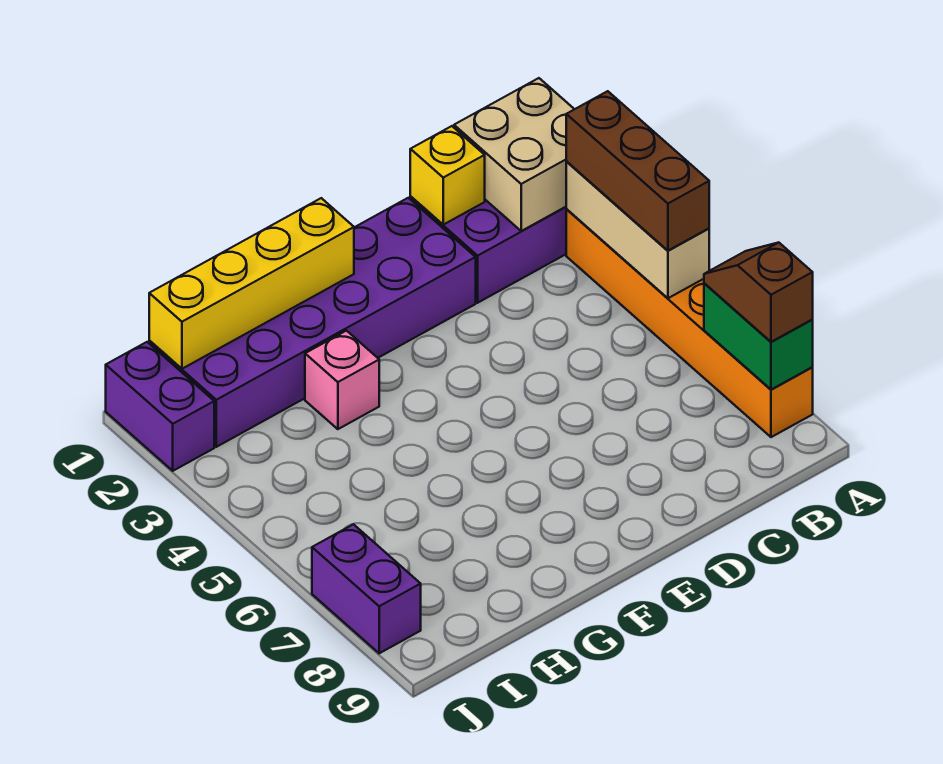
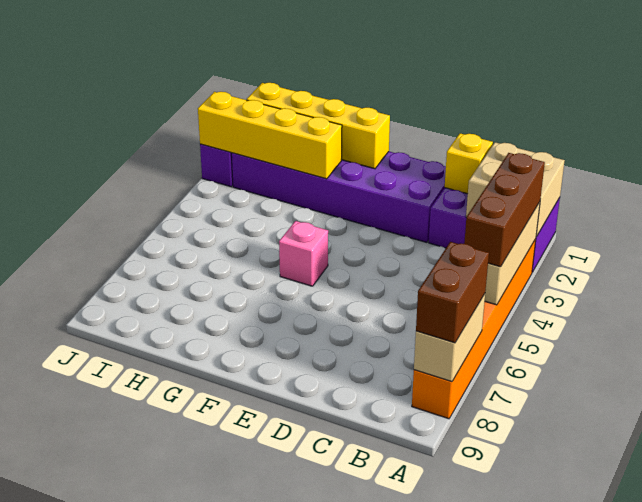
green 1x2 brick [704,283,813,390] -> tan 1x2 brick [414,294,485,382]
brown 1x2 slope [704,242,813,342] -> brown 1x2 brick [416,242,489,343]
none -> yellow 1x4 brick [198,92,342,179]
pink 1x1 brick [305,331,379,429] -> pink 1x1 brick moved to [279,221,328,286]
purple 1x2 brick [312,524,421,653] -> none

